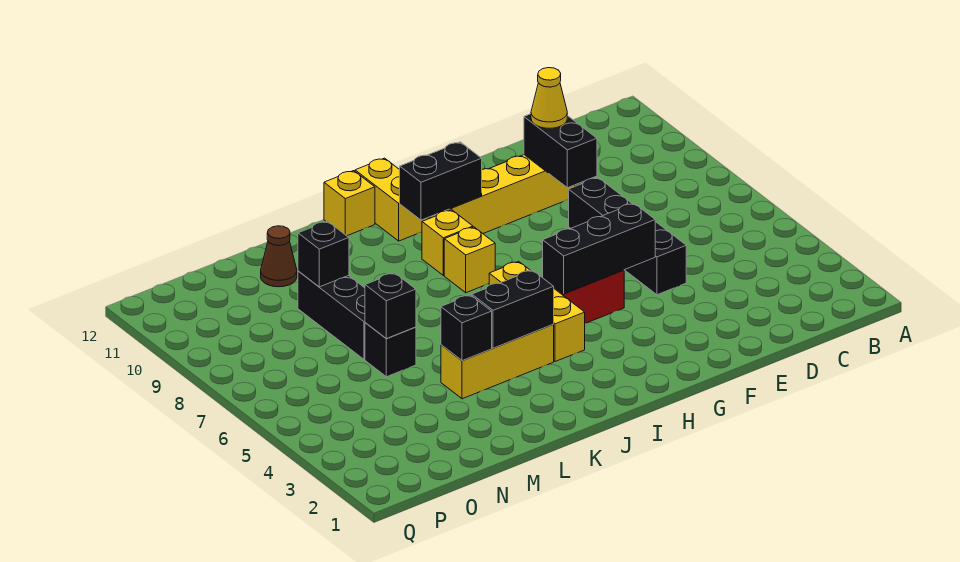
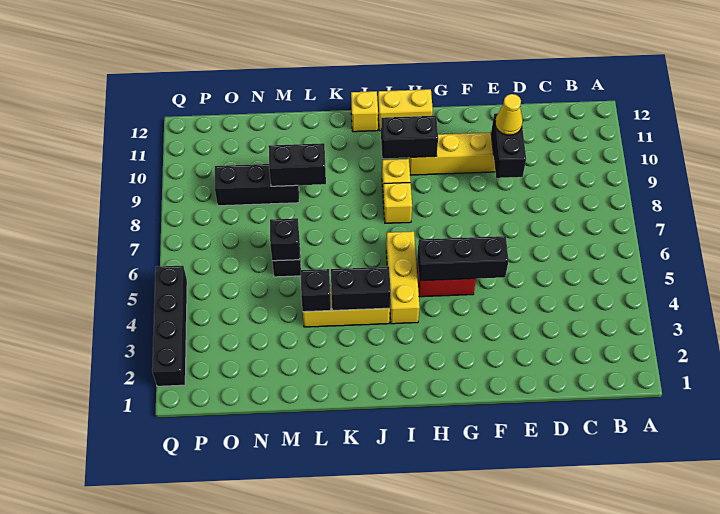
black 1x4 brick [569,178,686,295] -> black 1x4 brick moved to [152,266,187,386]
yellow 1x2 brick [355,158,428,241] -> yellow 1x2 brick turned to [378,89,433,131]
black 1x3 brick [298,271,365,359] -> black 1x3 brick turned to [215,164,299,206]
black 1x1 brick [298,221,349,287] -> black 1x2 brick [269,143,326,186]
brown 1x1 cone [261,226,297,287] -> none

